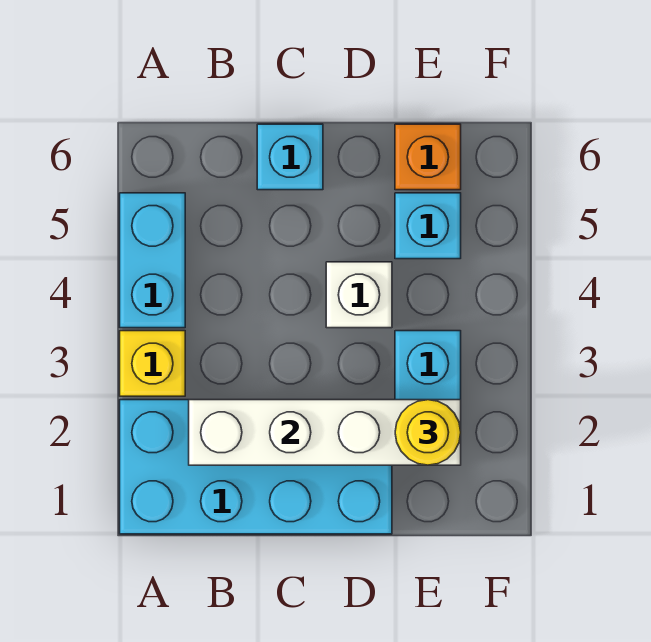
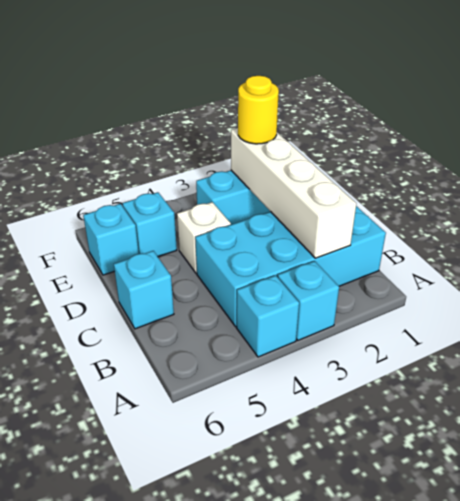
cyan 2x4 brick [120,400,392,534] -> cyan 2x4 brick turned to [195,206,386,327]
yellow 1x1 brick [120,331,185,396] -> cyan 1x1 brick [277,261,339,340]
cyan 1x2 brick [120,193,185,328] -> cyan 1x1 brick [237,275,299,357]
orange 1x1 brick [395,124,461,190] -> cyan 1x1 brick [83,204,139,275]

